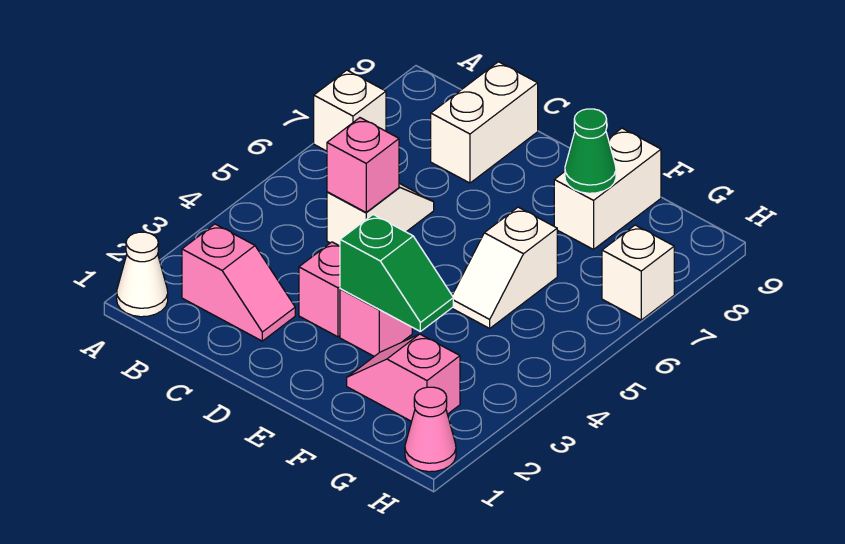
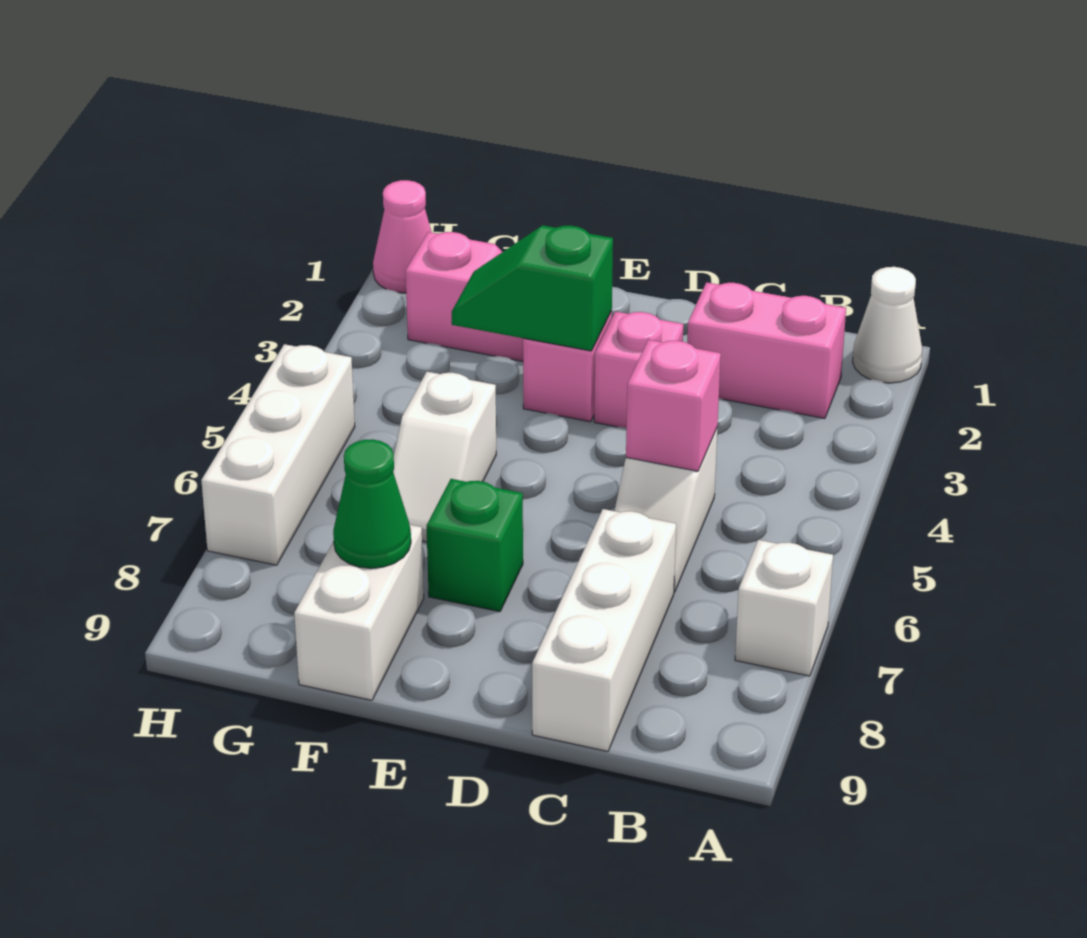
pink 1x2 slope [182,224,295,341] -> pink 1x2 brick [687,282,846,419]
white 1x2 brick [431,62,538,183] -> white 1x3 brick [532,509,676,751]
none -> green 1x1 brick [426,479,523,612]
white 1x2 slope [452,207,557,328] -> white 1x2 slope turned to [393,372,496,542]
white 1x1 brick [602,225,674,320] -> white 1x3 brick [201,344,355,565]

